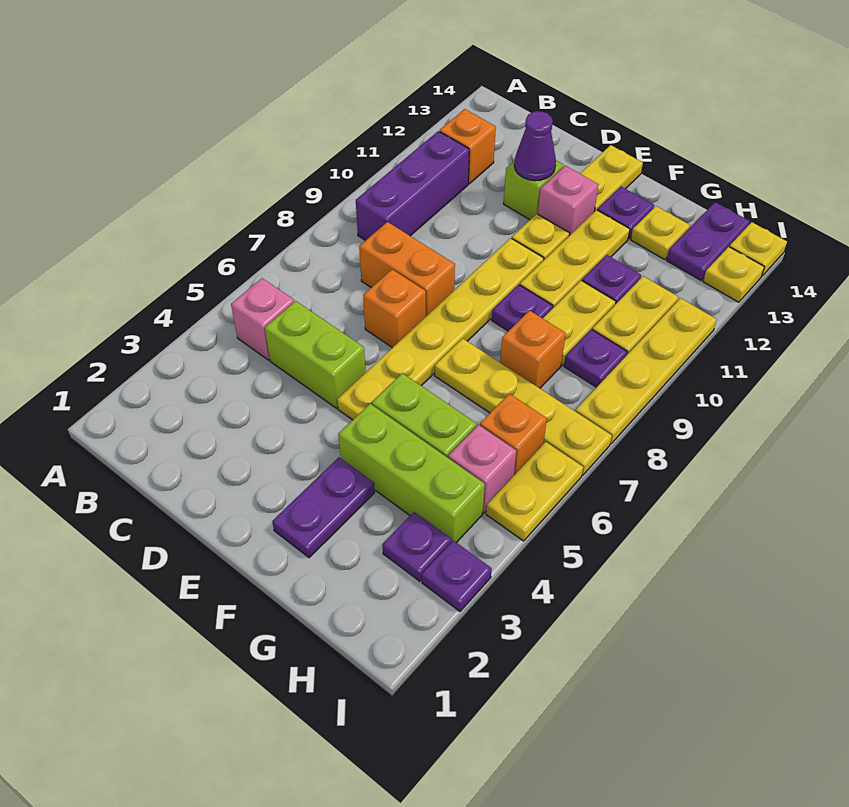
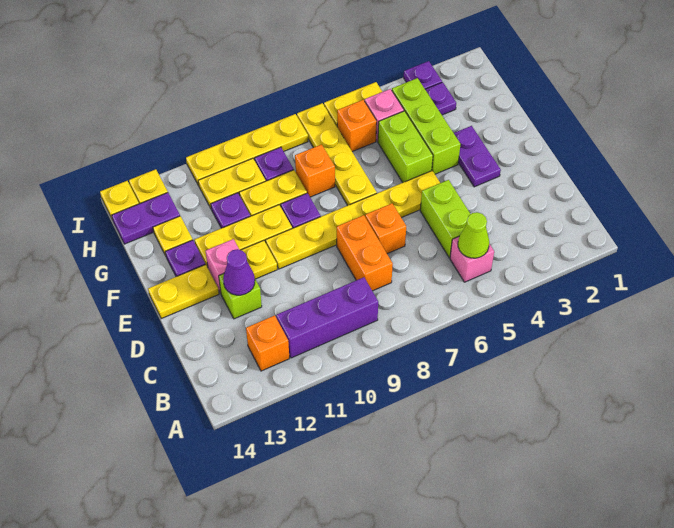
none -> lime 1x1 cone [458,212,489,258]
purple 1x2 plate [272,457,375,558] -> purple 1x2 plate turned to [454,126,501,187]

